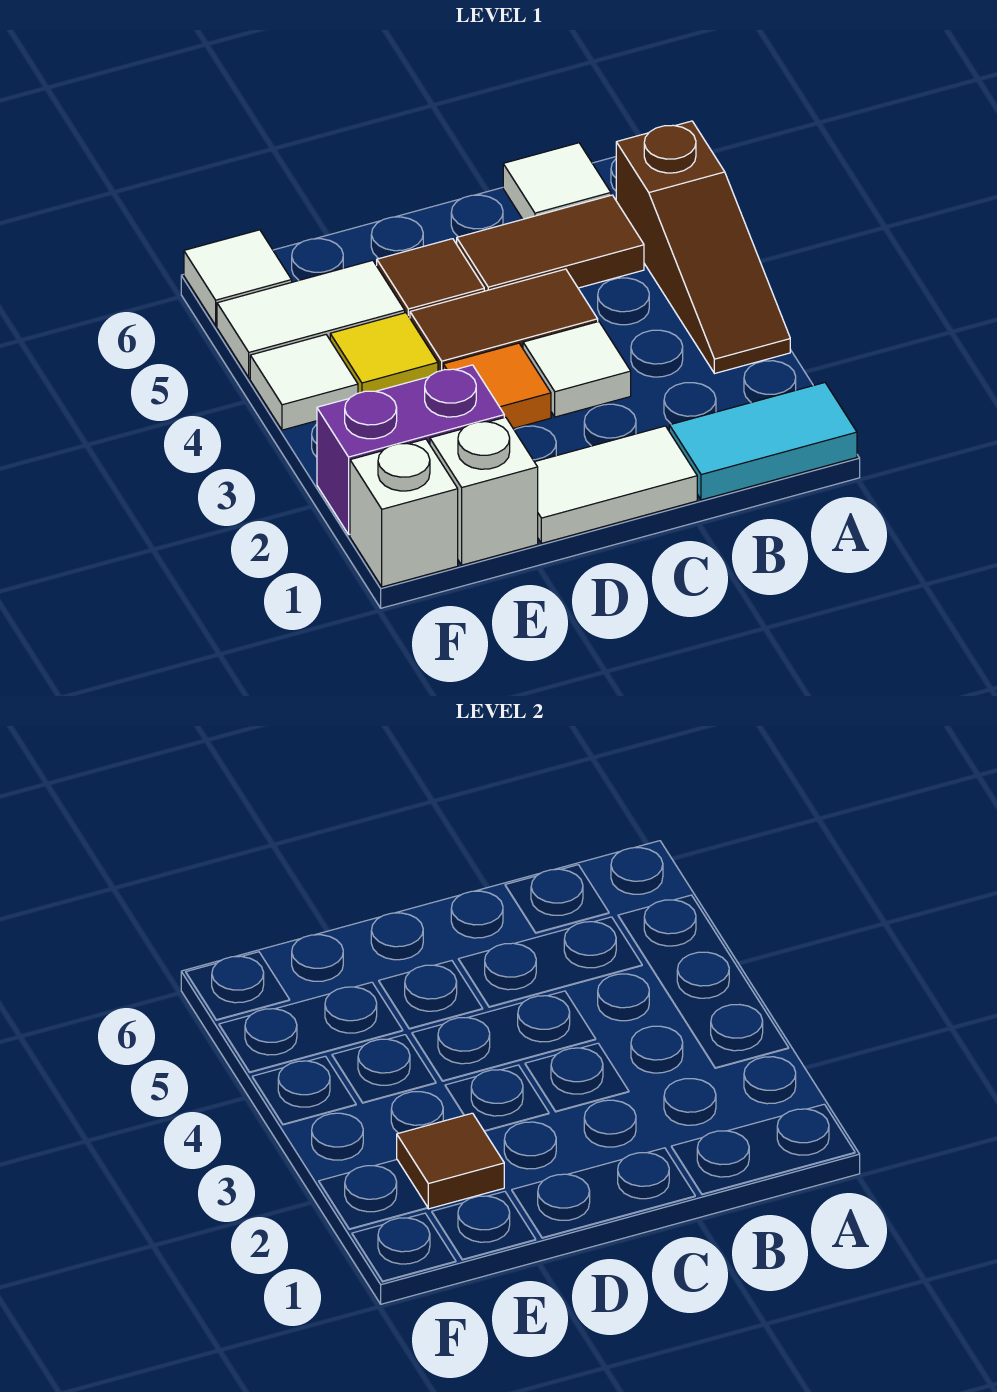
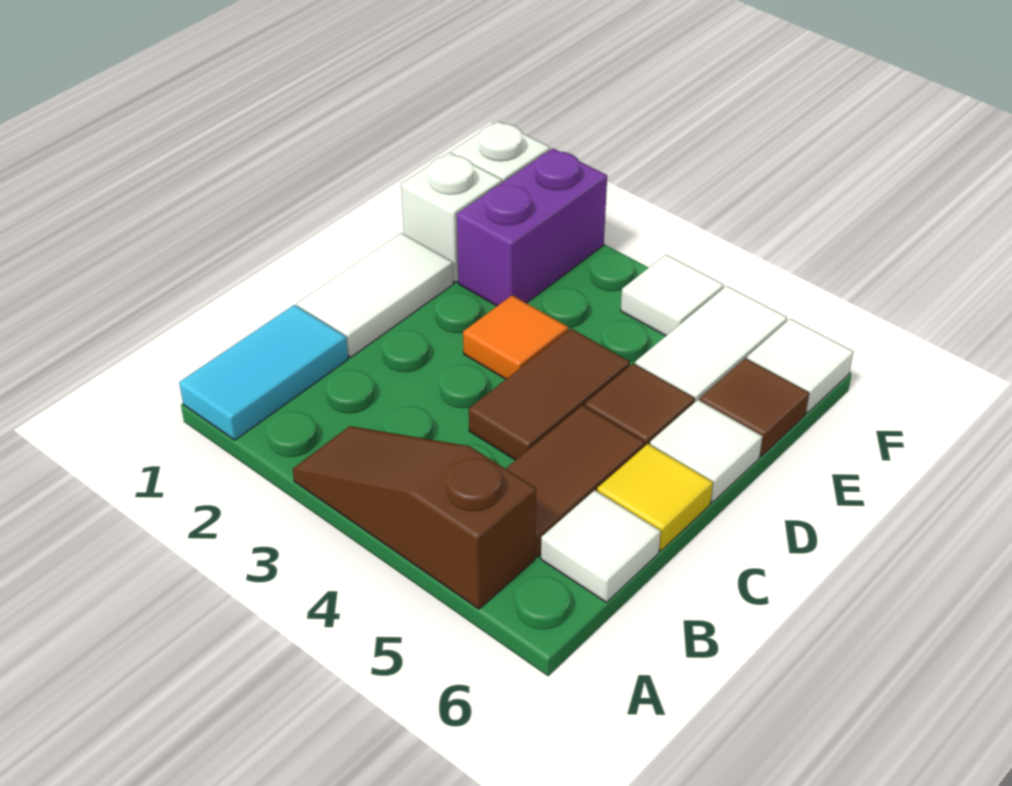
white 1x1 tile [523,322,631,417] -> white 1x1 tile moved to [650,400,763,502]
brown 1x1 tile [397,1113,504,1209] -> brown 1x1 tile moved to [700,358,809,456]
yellow 1x1 tile [330,313,438,393] -> yellow 1x1 tile moved to [597,444,713,551]

